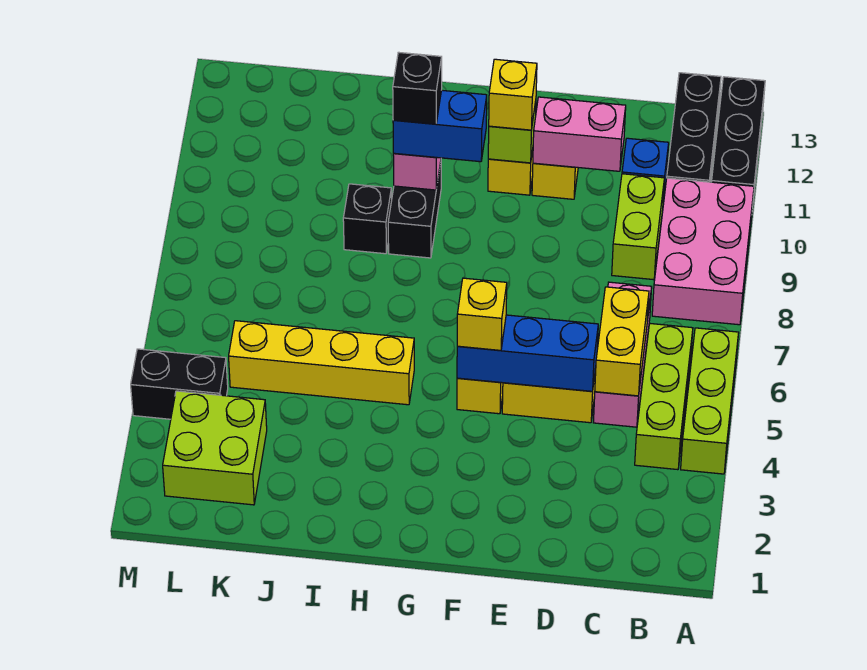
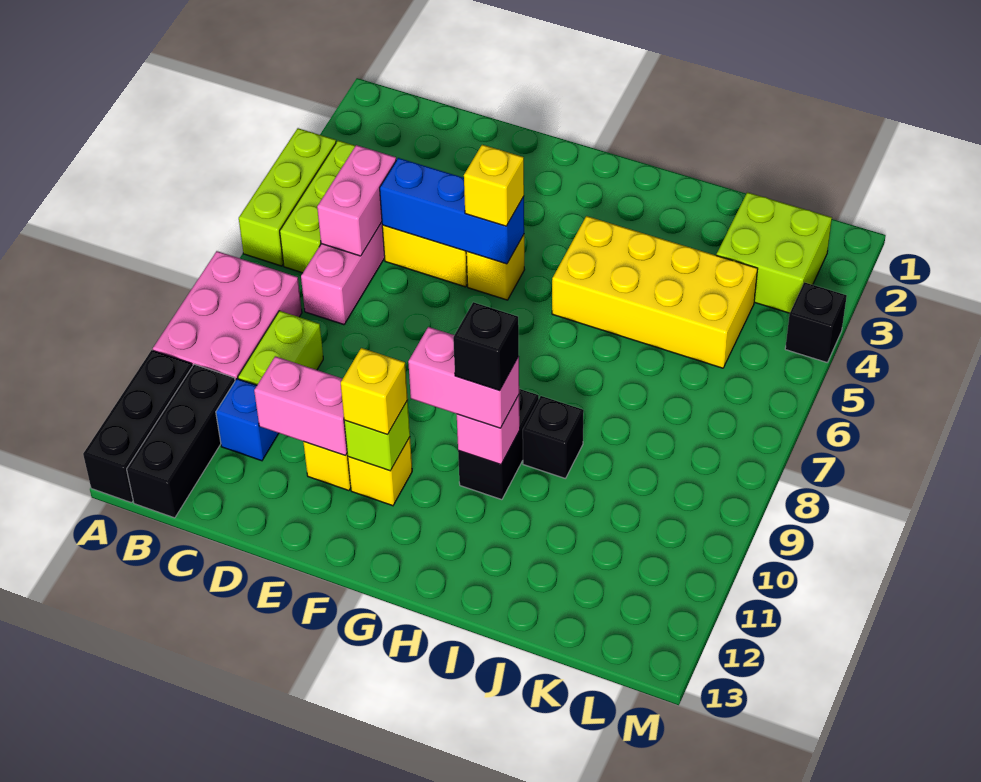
yellow 1x2 brick [595,287,649,396] -> pink 1x2 brick [317,145,396,256]
blue 1x2 brick [393,90,487,162] -> pink 1x2 brick [408,327,519,428]
yellow 1x4 brick [229,321,414,405] -> yellow 2x4 brick [552,216,758,368]
black 1x2 brick [131,349,228,419] -> black 1x1 brick [785,282,847,362]

